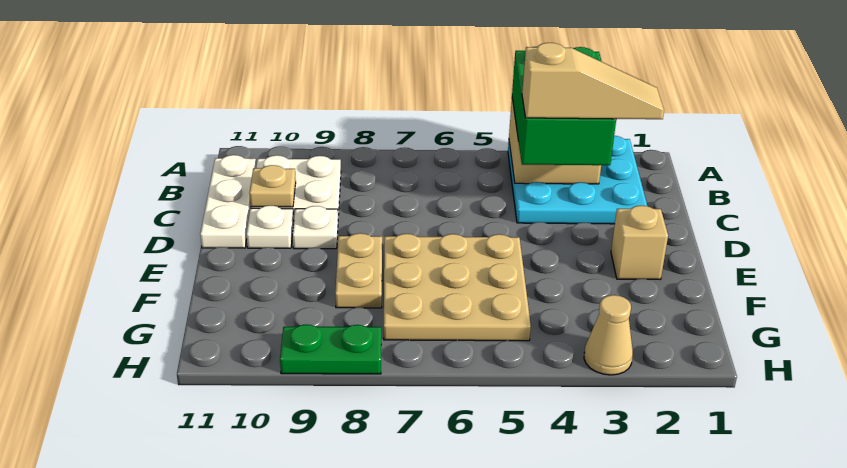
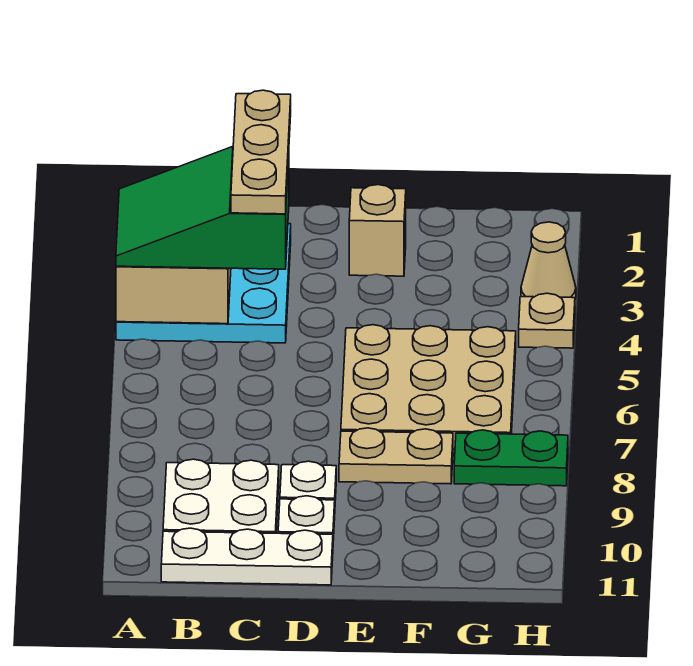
green 2x3 brick [512,47,616,165] -> green 2x3 slope [116,147,289,269]
tan 1x3 slope [522,43,664,119] -> tan 1x3 plate [231,90,291,214]
tan 1x1 plate [250,165,296,207] -> tan 1x1 plate moved to [519,293,575,348]
green 1x2 plate [280,324,381,374] -> green 1x2 plate turned to [454,430,568,486]

